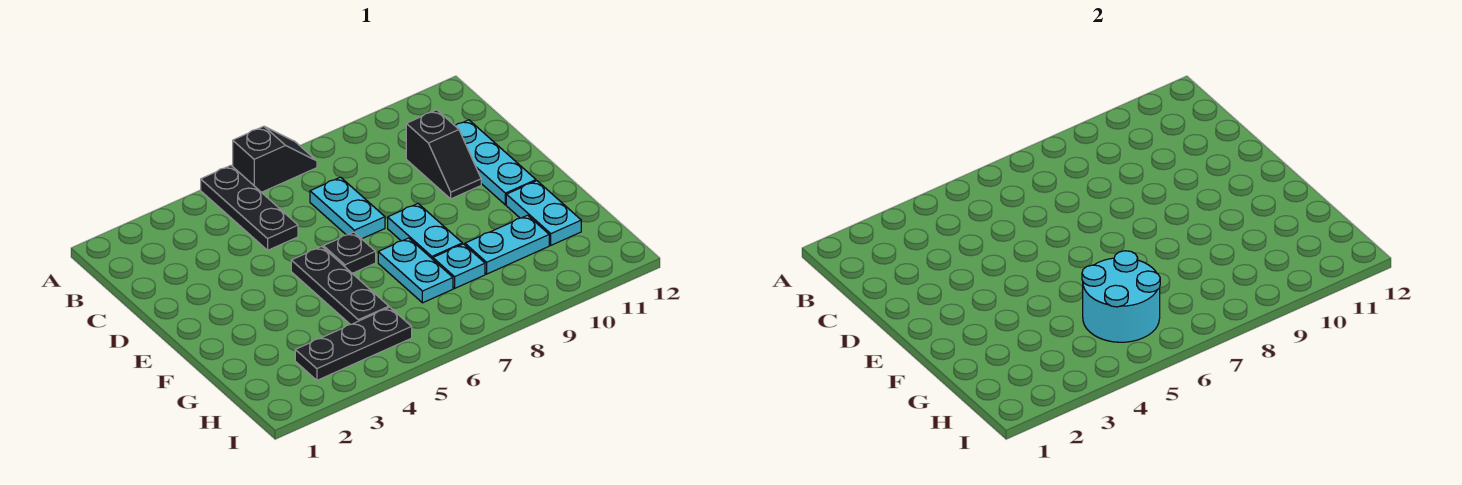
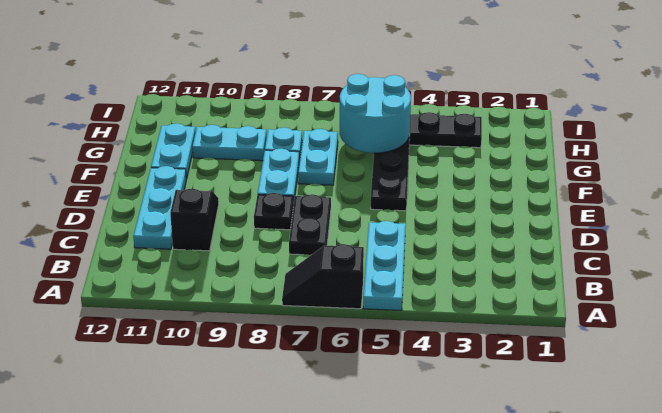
black 1x3 plate [201,166,298,250] -> cyan 1x3 plate [363,221,406,310]
cyan 1x2 plate [310,177,385,239] -> black 1x2 plate [289,194,331,255]
black 1x1 plate [323,232,376,273] -> black 1x1 plate moved to [254,193,293,230]

